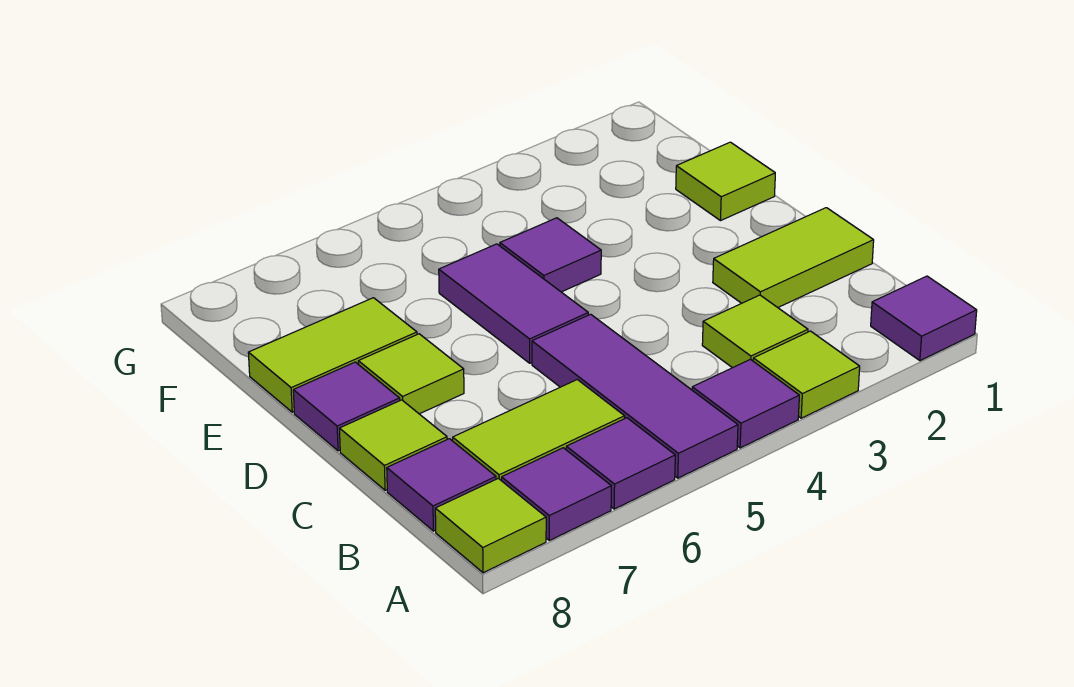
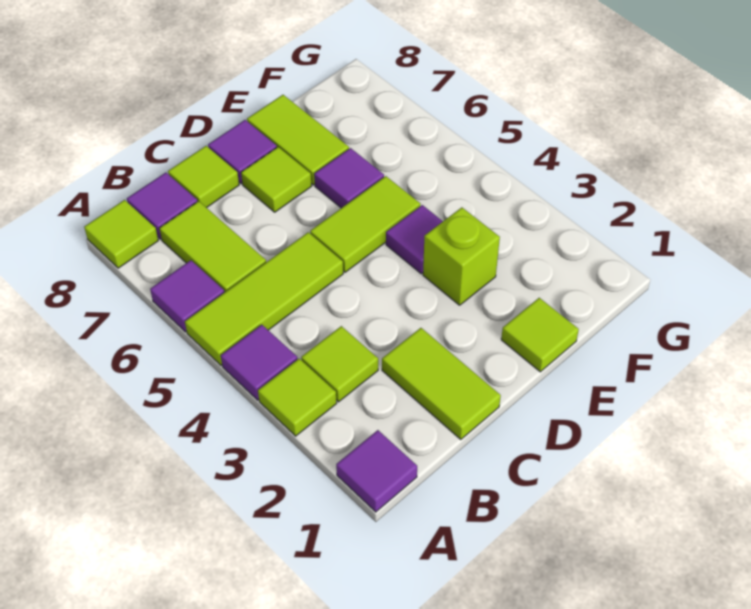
purple 1x3 tile [532,314,738,478] -> lime 1x3 tile [185,232,343,365]
purple 1x1 tile [502,448,611,540] -> purple 1x1 tile moved to [314,148,384,208]
purple 1x2 tile [439,244,588,363] -> lime 1x2 tile [310,176,420,272]
none -> lime 1x1 brick [423,207,500,305]

